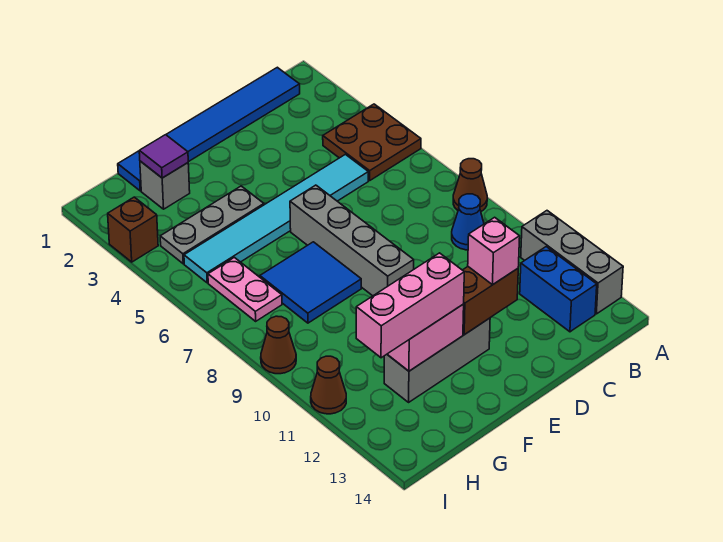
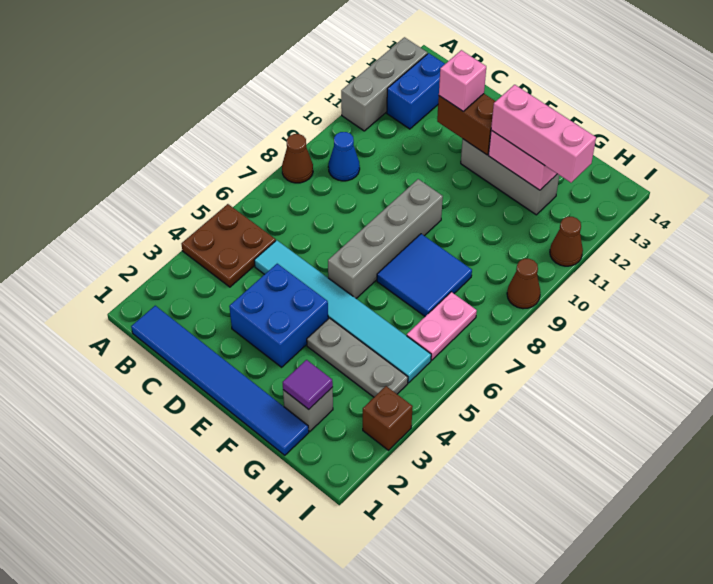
none -> blue 2x2 brick [229,264,328,367]

